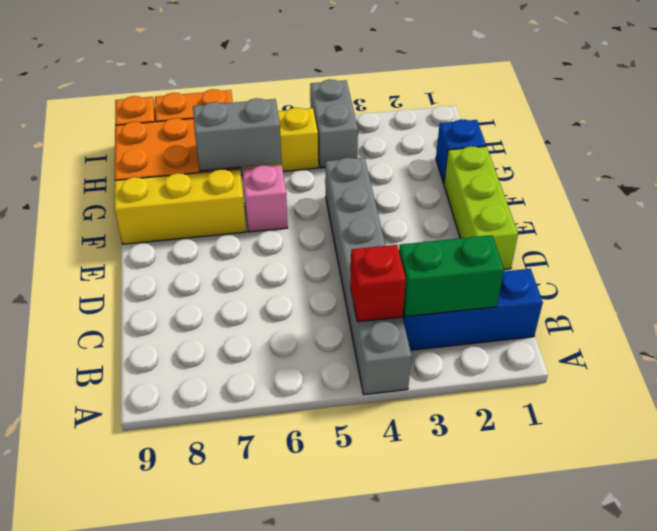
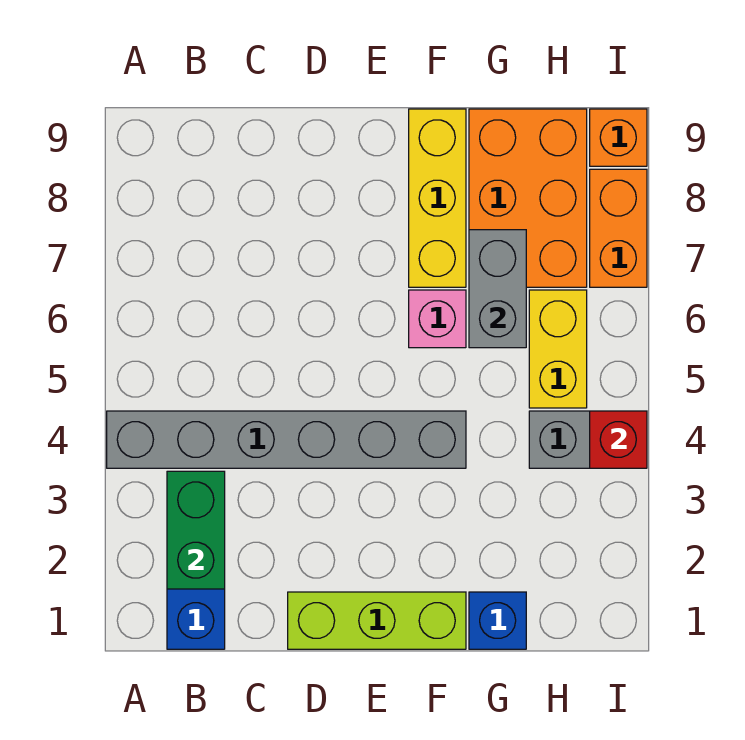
red 1x1 brick [350,245,406,322] -> red 1x1 brick moved to [590,411,647,468]

